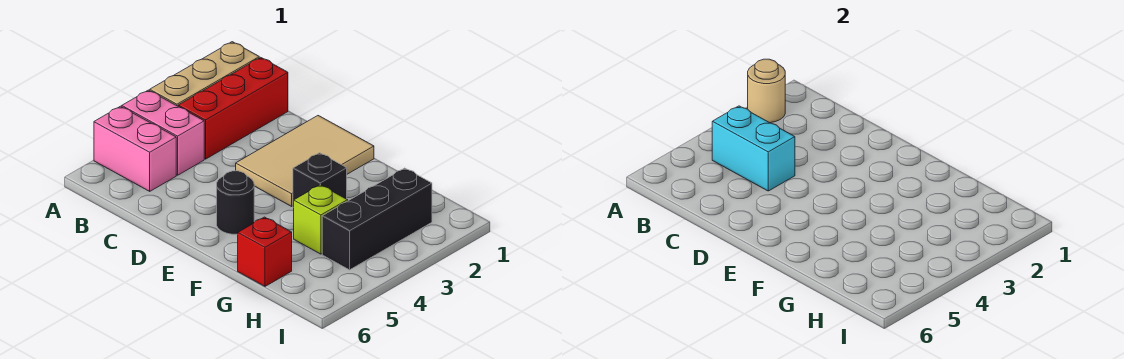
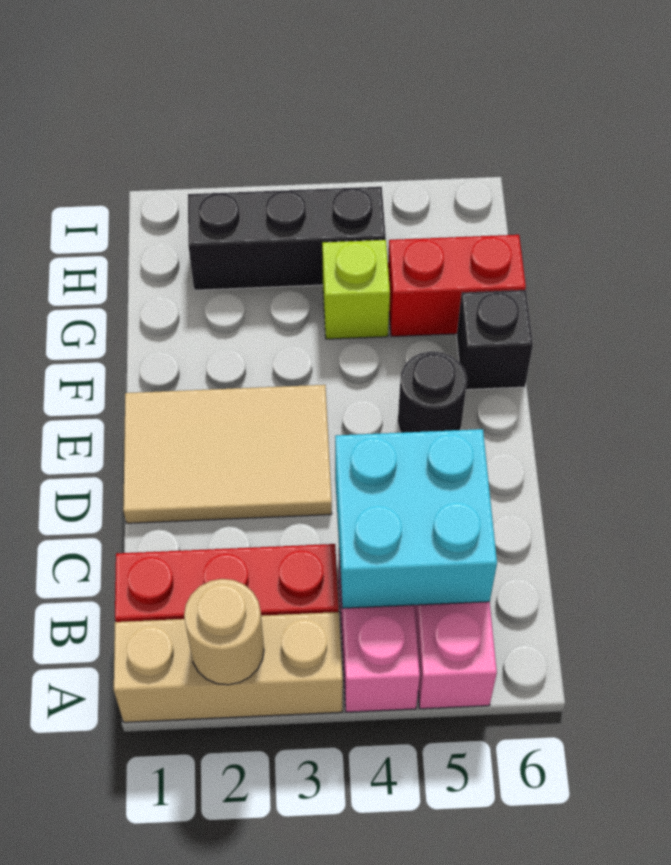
cyan 1x2 brick [712,106,795,191] -> cyan 2x2 brick [335,429,497,608]
black 1x1 brick [293,153,347,208] -> black 1x1 brick moved to [457,290,533,390]
red 1x1 brick [238,217,292,286] -> red 1x2 brick [388,235,526,336]

